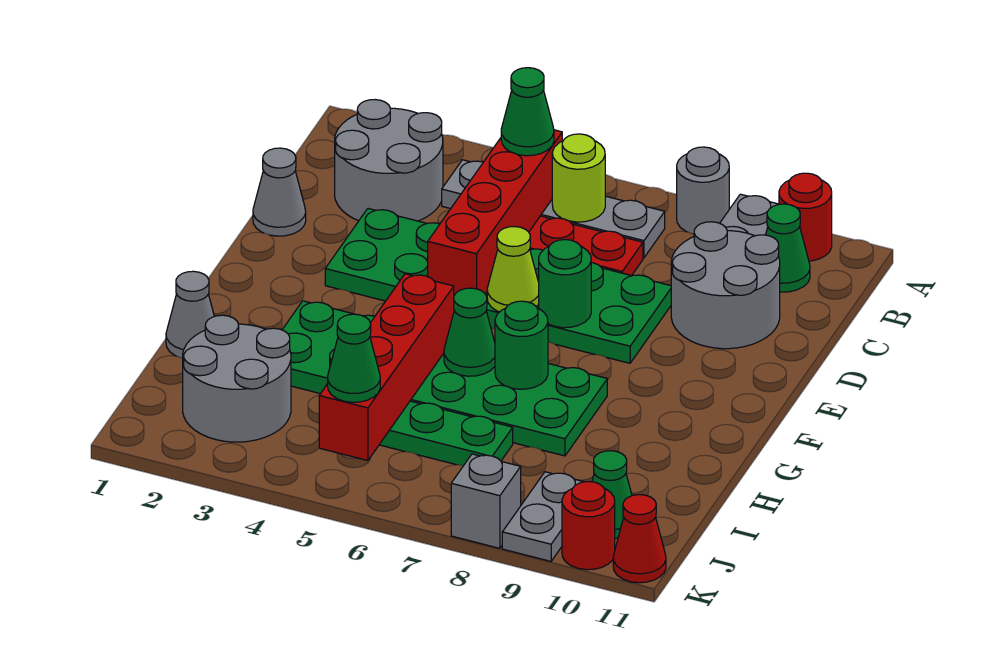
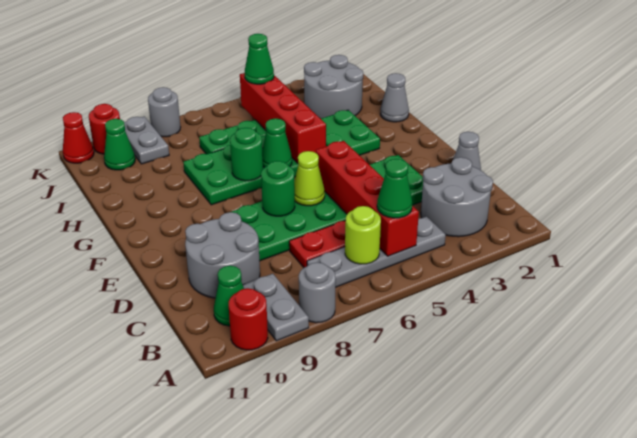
grey 1x1 brick [451,454,521,548] -> grey 1x1 round brick [148,87,181,137]

